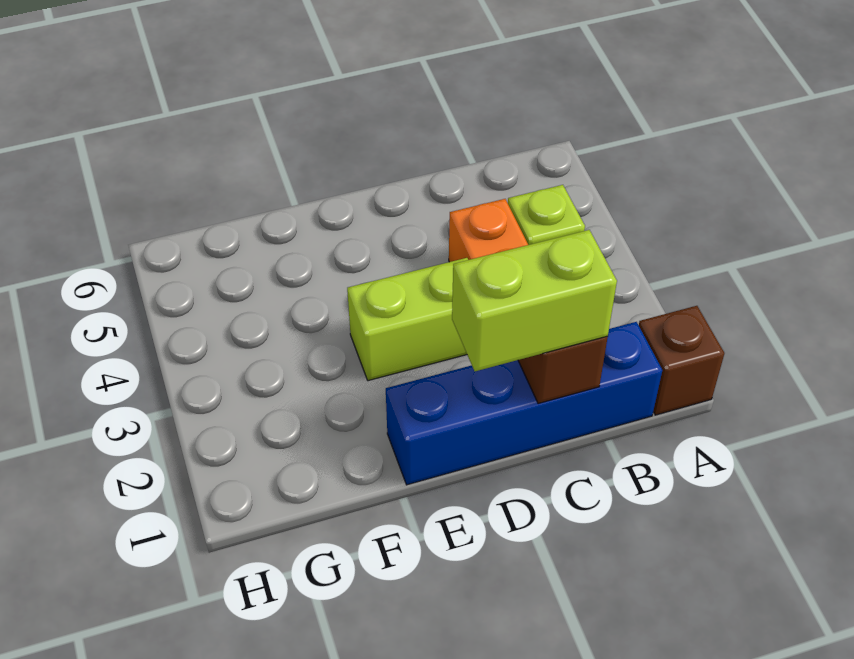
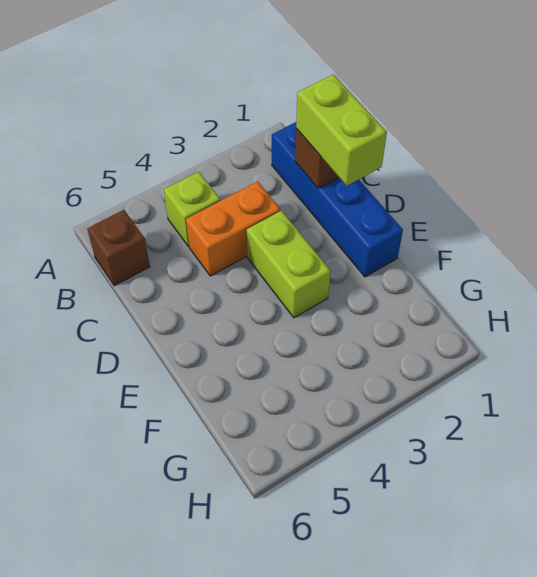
brown 1x1 brick [639,306,724,415] -> brown 1x1 brick moved to [87,210,150,286]

